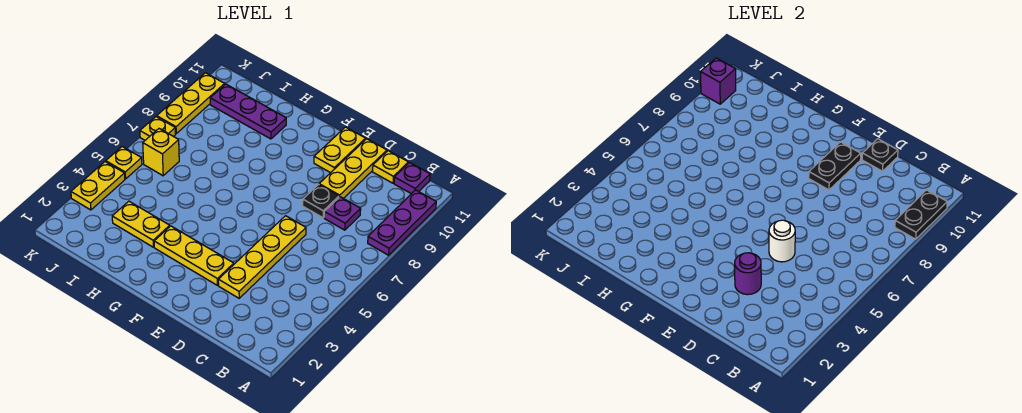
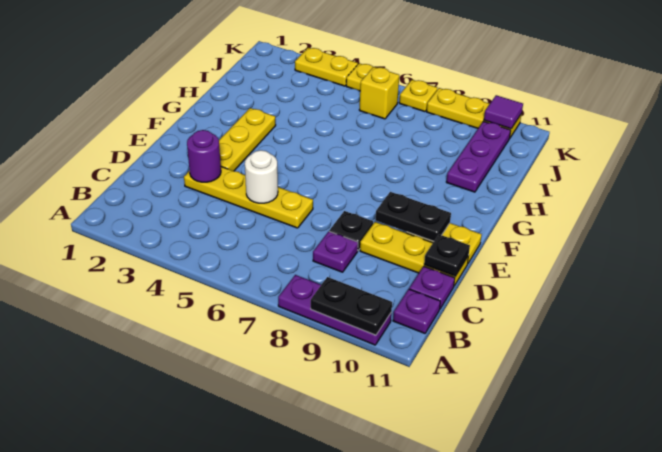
yellow 1x1 plate [373,151,408,183] -> purple 1x1 plate [409,266,455,309]
yellow 1x2 plate [112,201,170,247] -> none
purple 1x1 brick [701,58,736,104] -> purple 1x1 tile [484,95,523,129]

